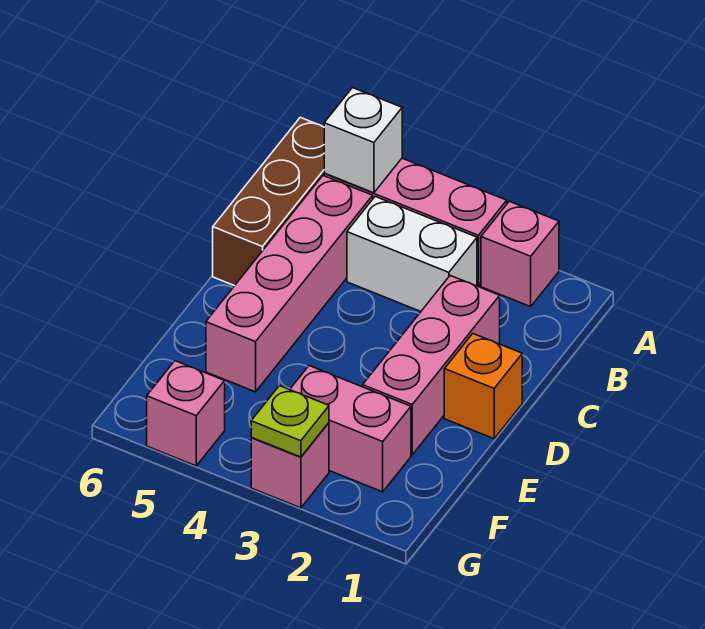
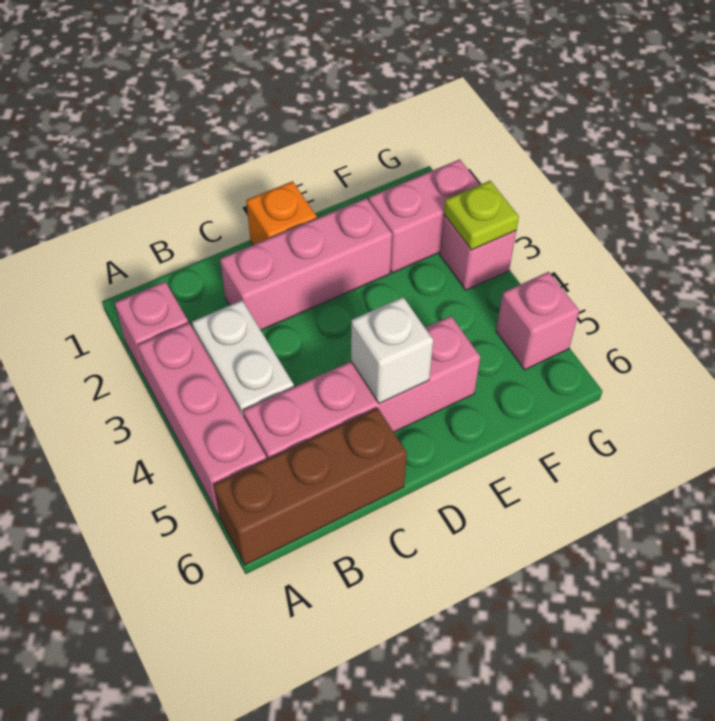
white 1x1 brick [324,88,402,193] -> white 1x1 brick moved to [351,297,433,403]
pink 1x2 brick [290,366,411,492] -> pink 1x2 brick turned to [369,159,480,273]

